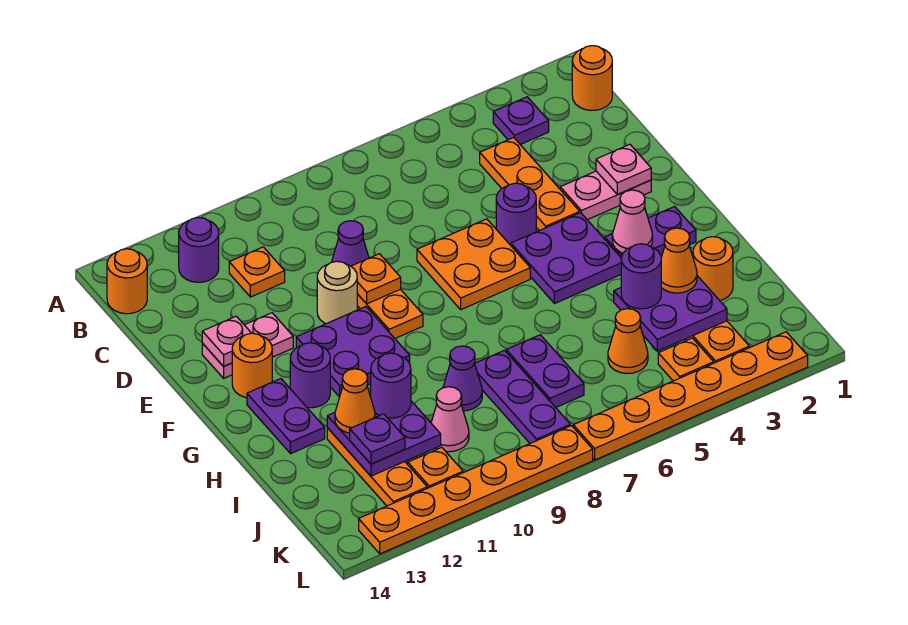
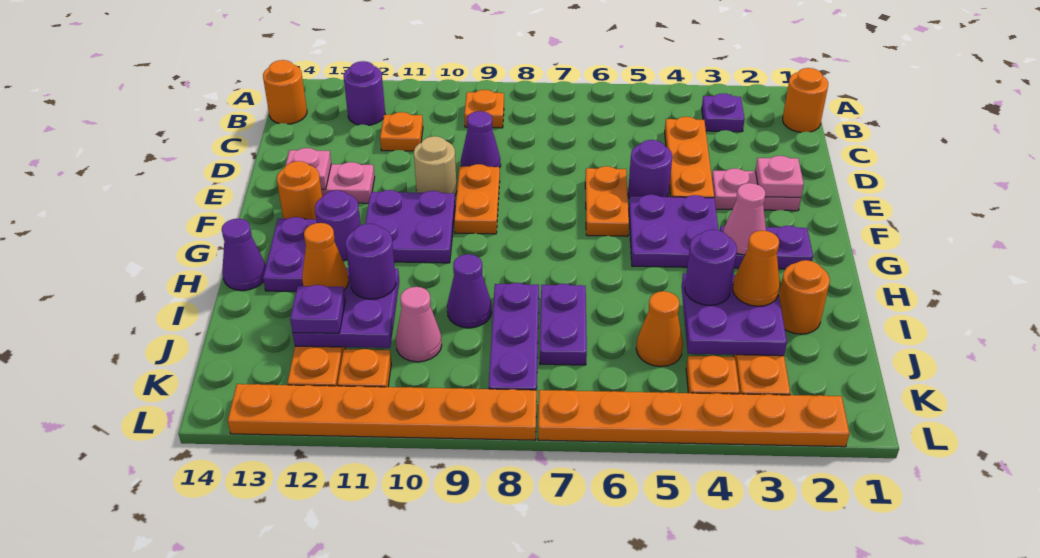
orange 2x2 plate [417,219,530,310] -> orange 1x2 plate [585,166,629,236]
orange 1x1 plate [351,254,401,304] -> orange 1x1 plate moved to [464,90,504,128]
none -> purple 1x1 cone [222,219,266,291]

